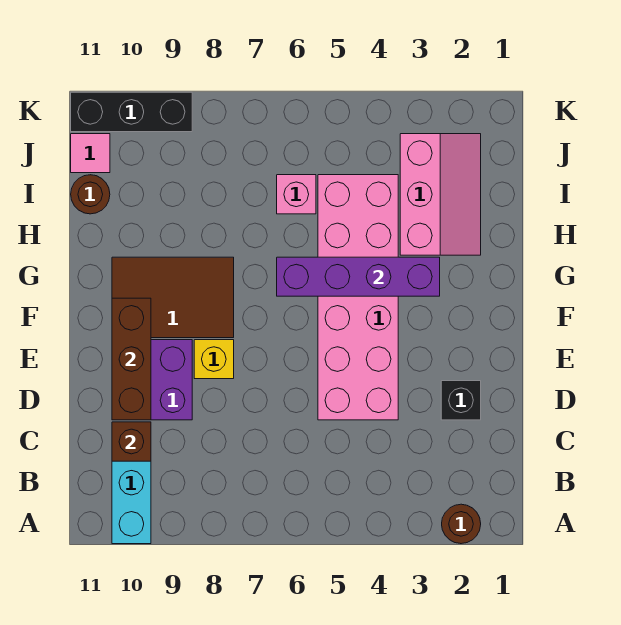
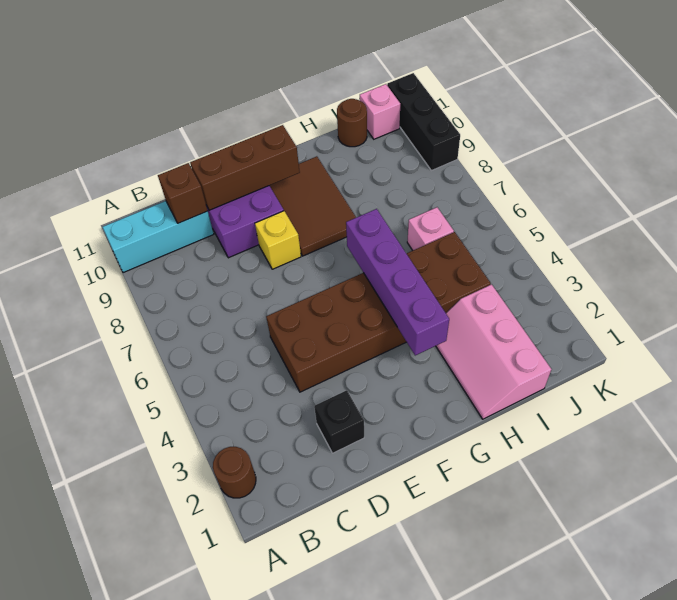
pink 2x6 brick [318,175,398,420] -> brown 2x6 brick [266,232,491,392]
pink 2x3 slope [400,134,481,255] -> pink 2x3 slope turned to [436,284,551,419]
pink 1x1 tile [71,134,110,173] -> pink 1x1 brick [360,84,400,139]

